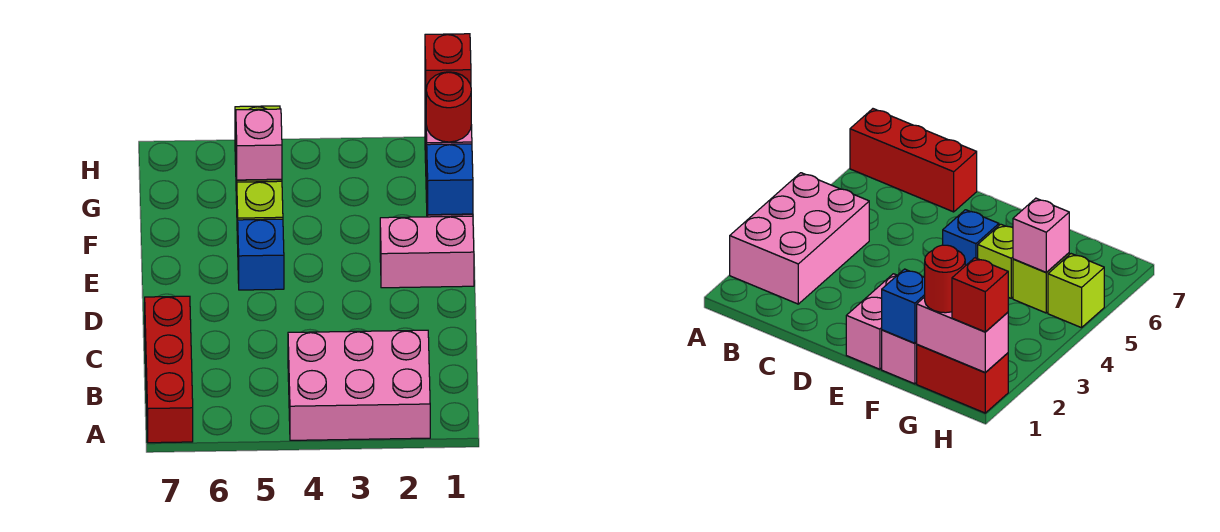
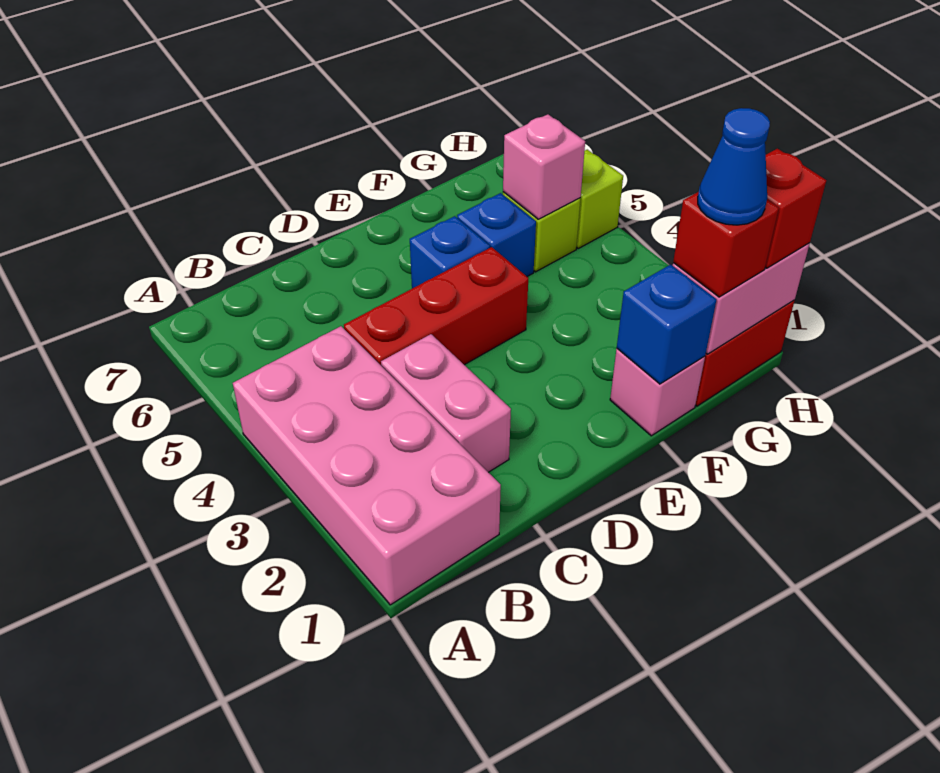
pink 2x3 brick [288,330,430,440] -> pink 2x4 brick [233,326,501,605]
red 1x3 brick [145,296,193,443] -> red 1x3 brick moved to [344,247,528,365]
pink 1x2 brick [380,216,474,288] -> pink 1x2 brick moved to [381,334,511,472]
lime 1x1 brick [237,181,283,243] -> blue 1x1 brick [457,193,536,276]
red 1x1 round brick [426,72,471,142] -> red 1x1 brick [673,192,779,297]
none -> blue 1x1 cone [698,108,770,225]

